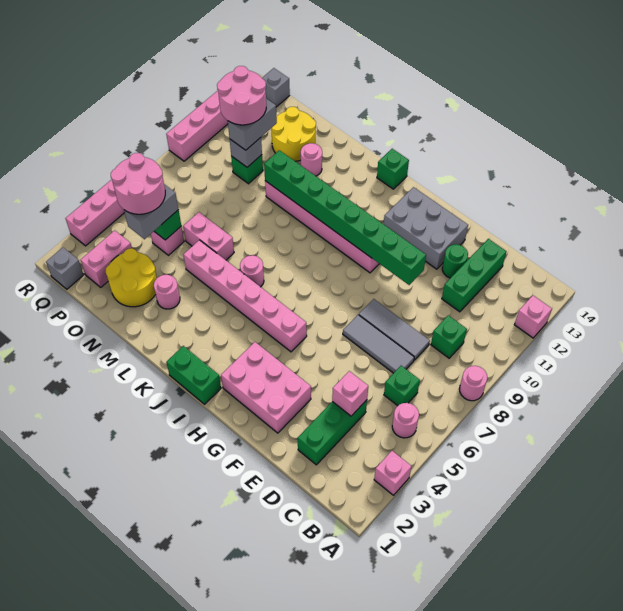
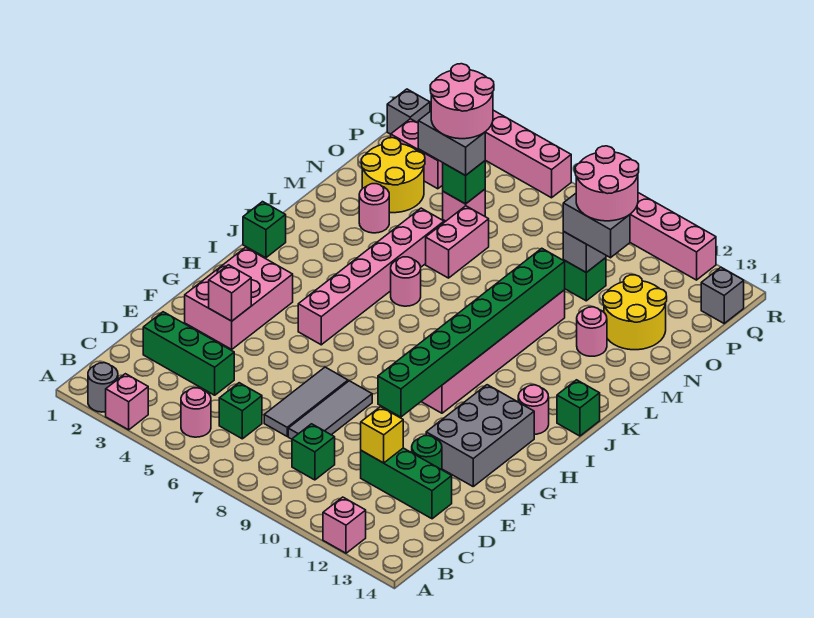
none -> grey 1x1 round brick [88,363,118,412]
pink 1x1 round brick [460,366,487,401] -> pink 1x1 round brick moved to [518,385,549,434]
pink 1x1 brick [332,371,368,416] -> pink 1x1 brick moved to [209,265,251,321]
none -> yellow 1x1 brick [361,407,403,463]
green 1x2 brick [166,346,221,404] -> green 1x1 brick [243,202,286,258]

